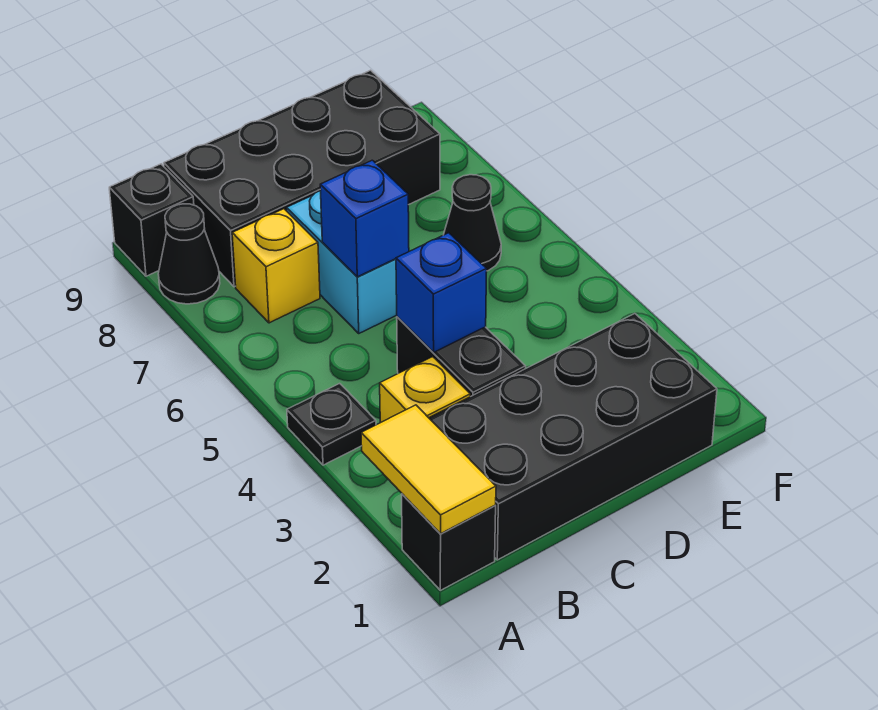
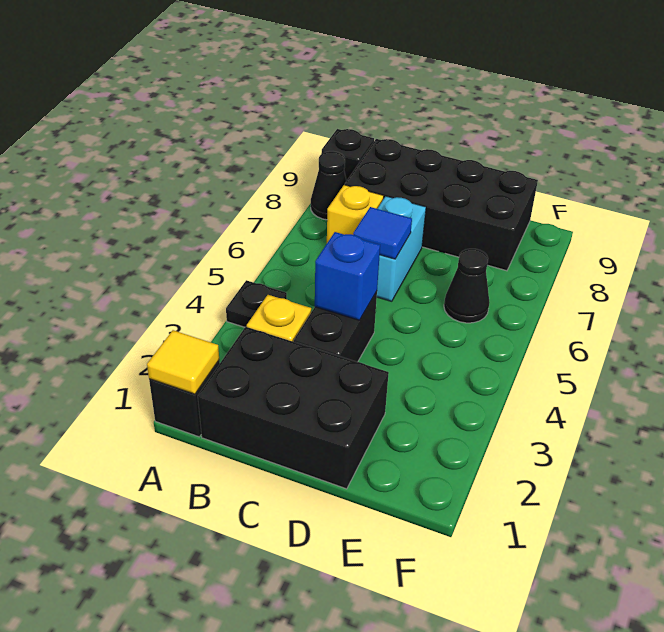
yellow 1x2 tile [361,405,496,534] -> yellow 1x1 tile [147,330,219,394]
black 2x4 brick [429,313,717,560] -> black 2x3 brick [198,327,389,489]
blue 1x1 brick [320,160,409,277] -> blue 1x1 tile [353,207,412,259]

